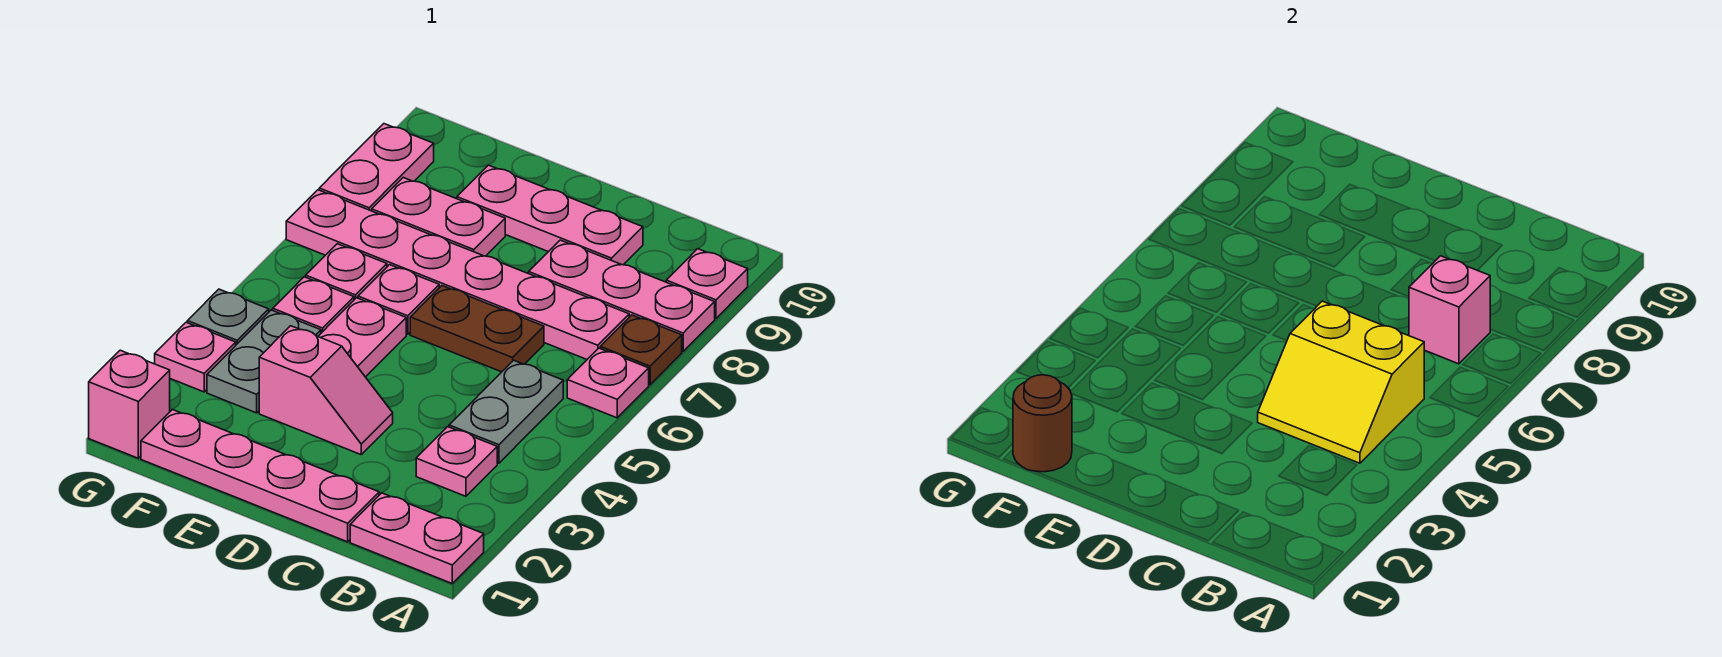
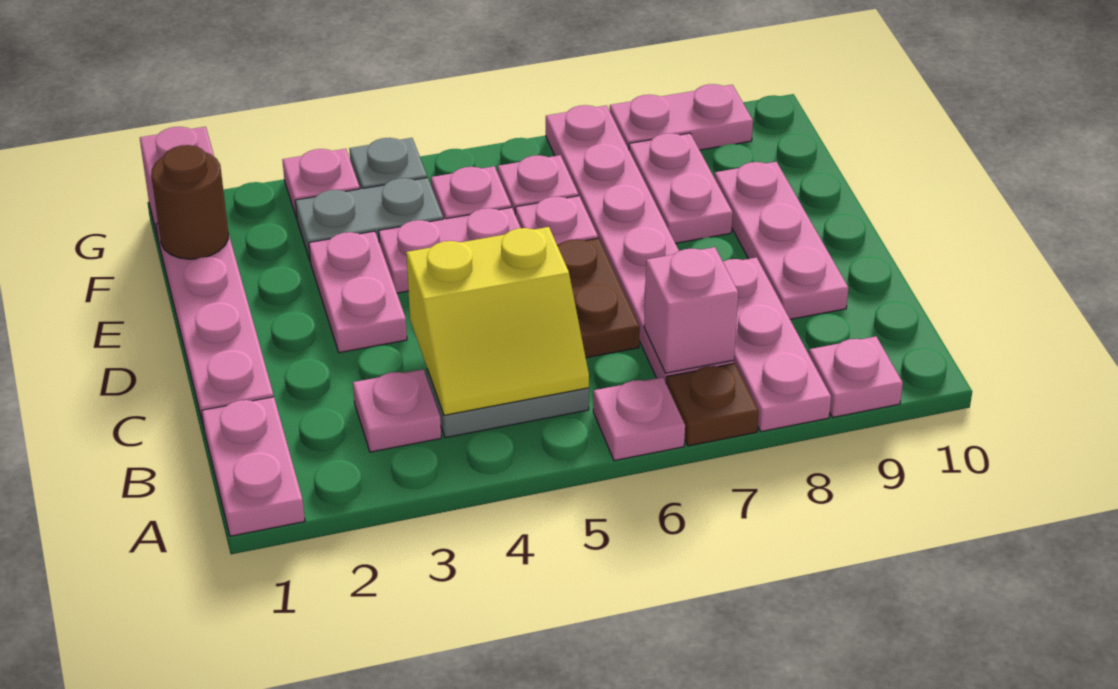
yellow 2x2 slope [1258,301,1424,463] -> yellow 2x2 slope turned to [406,227,589,415]
pink 1x2 slope [259,326,393,454] -> pink 1x2 plate [309,231,407,353]

